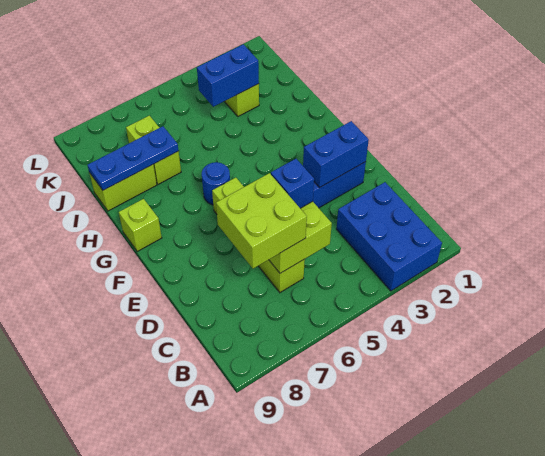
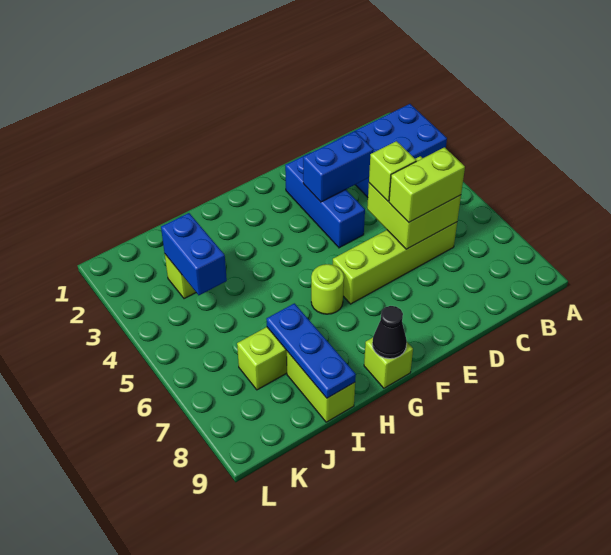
lime 2x2 brick [216,173,307,269] -> lime 1x2 brick [389,147,465,222]
blue 1x1 brick [271,159,314,208] -> lime 1x1 brick [369,141,416,201]
blue 1x2 brick [303,121,369,188] -> blue 1x2 brick turned to [303,131,374,202]
blue 1x1 round brick [202,162,230,205] -> lime 1x1 round brick [311,264,344,314]
none -> black 1x1 cone [372,306,407,359]

